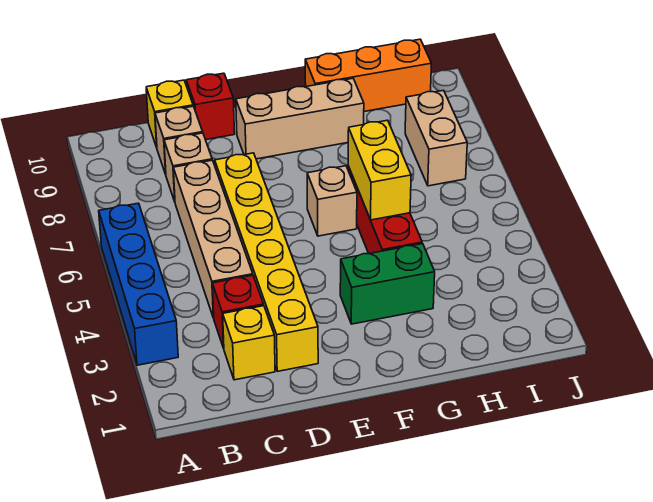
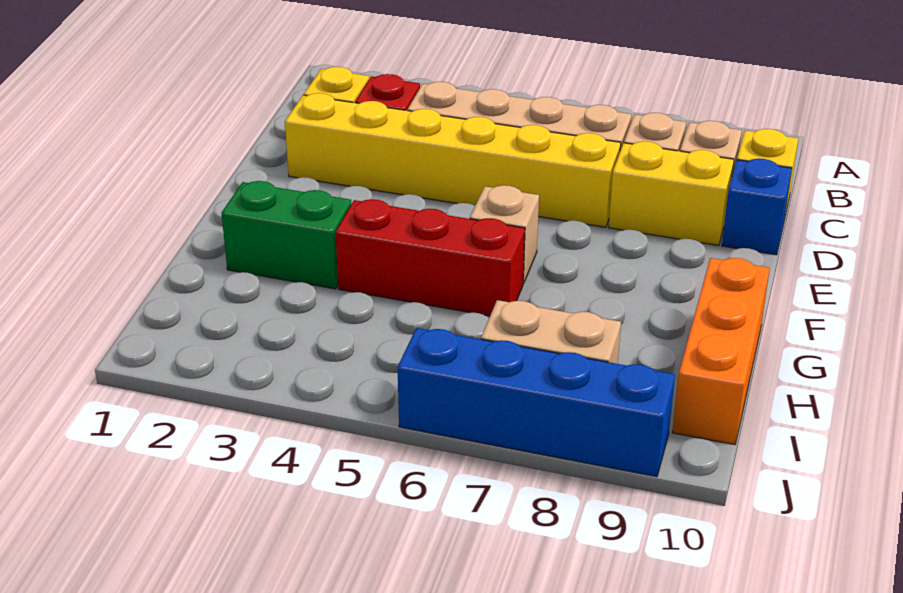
blue 1x4 brick [99,203,178,365] -> blue 1x4 brick moved to [398,328,675,477]
red 1x1 brick [186,73,235,140] -> blue 1x1 brick [722,158,792,255]
tan 1x3 brick [236,78,364,159] -> none
green 1x2 brick [340,244,435,324] -> green 1x2 brick turned to [222,181,351,289]
yellow 1x2 brick [348,120,411,220] -> yellow 1x2 brick moved to [609,141,734,246]

